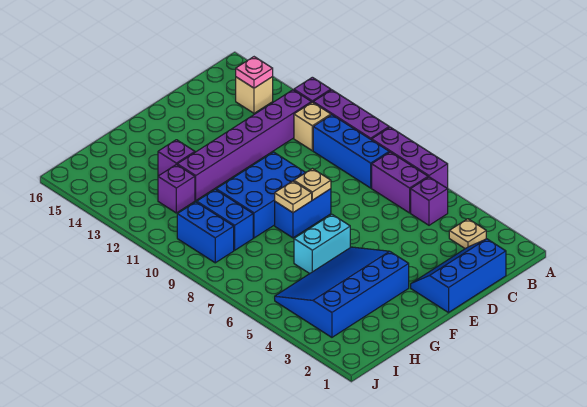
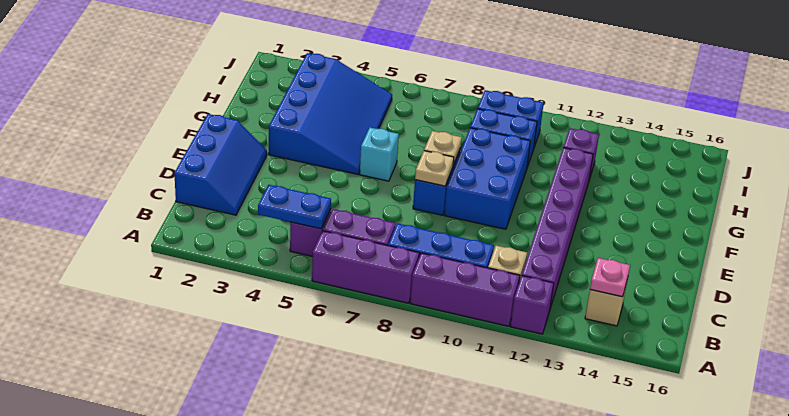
tan 1x1 plate [449,219,486,249] -> none
none -> blue 1x2 plate [258,185,331,229]
cyan 1x2 brick [294,214,350,274] -> cyan 1x1 brick [360,128,399,181]
purple 1x1 brick [158,140,195,176] -> none

